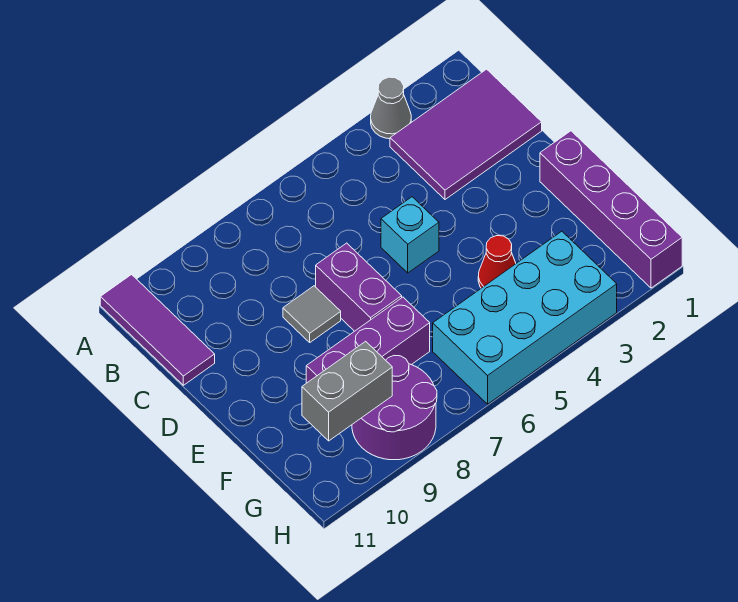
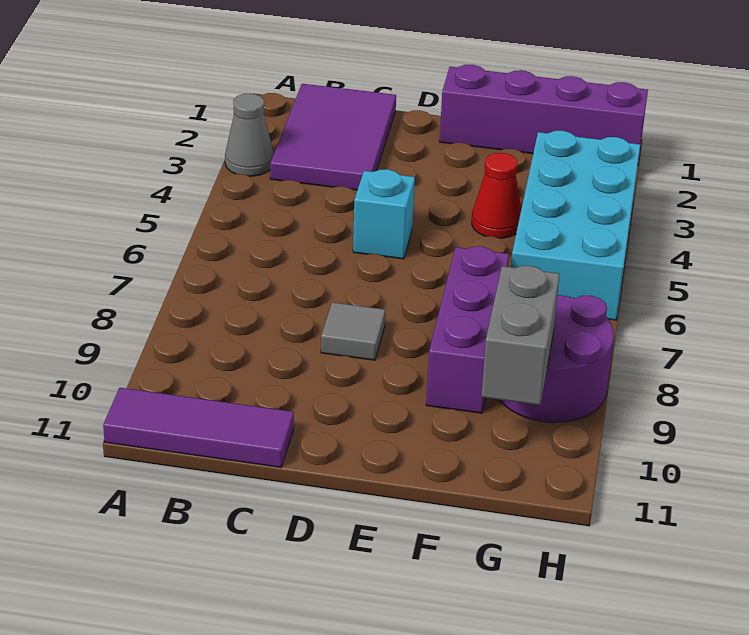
purple 1x2 brick [316,243,402,331] -> none

